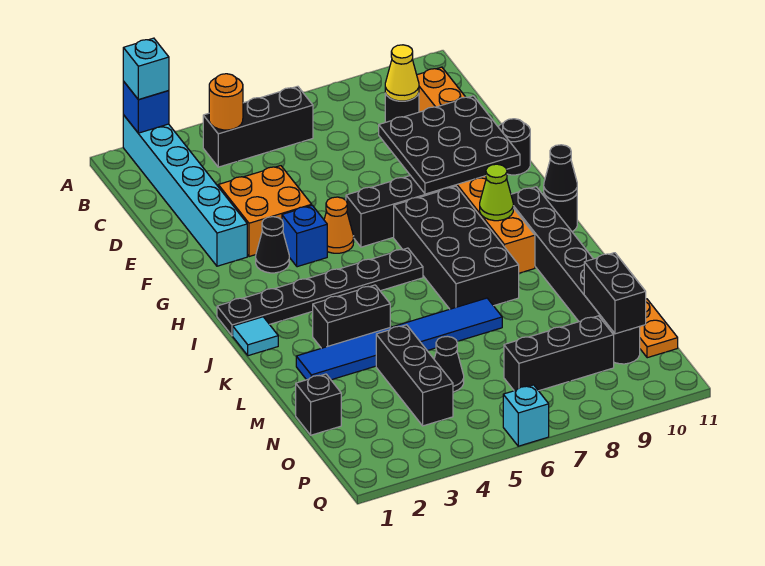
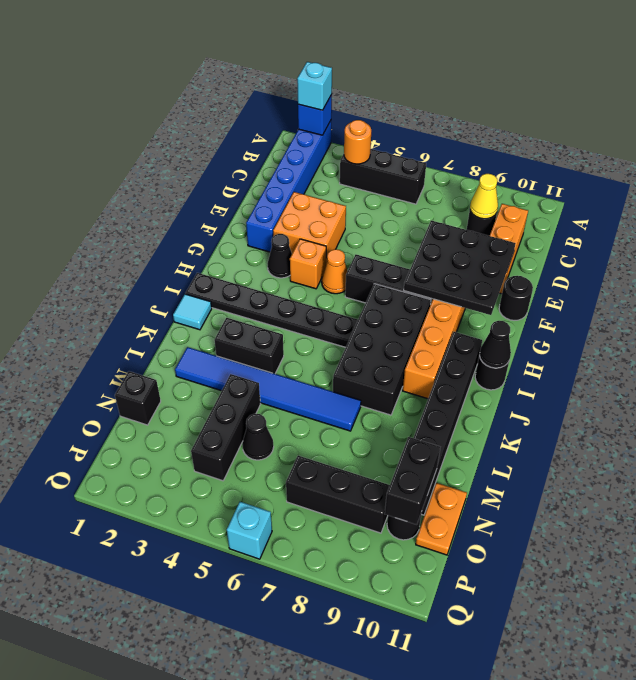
cyan 1x6 brick [123,115,247,266] -> blue 1x6 brick [246,121,331,252]
blue 1x1 brick [282,205,327,267] -> orange 1x1 brick [290,239,326,289]
lime 1x1 cone [480,164,513,221] -> none

